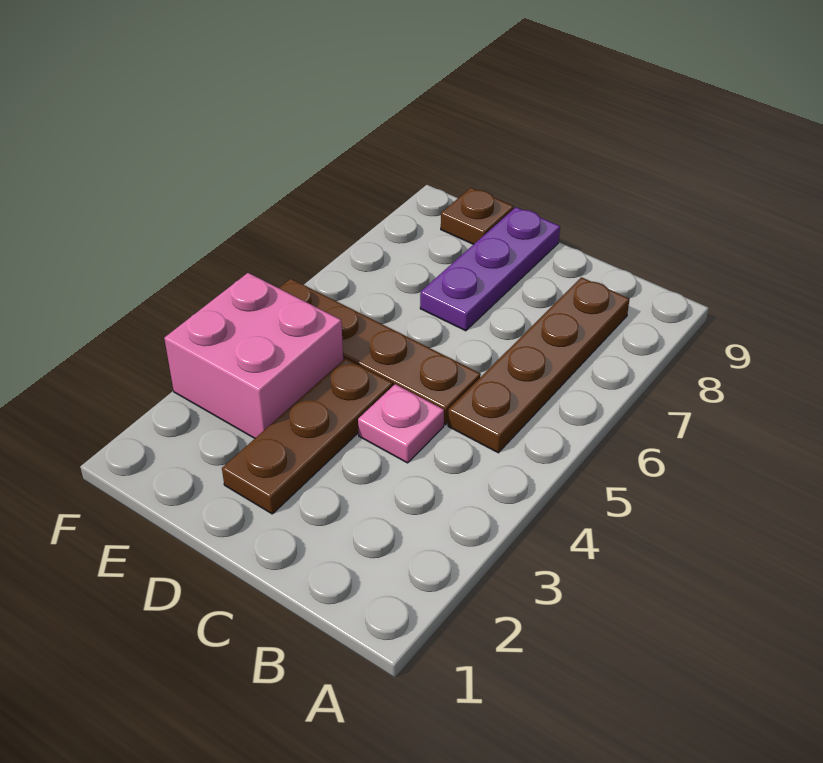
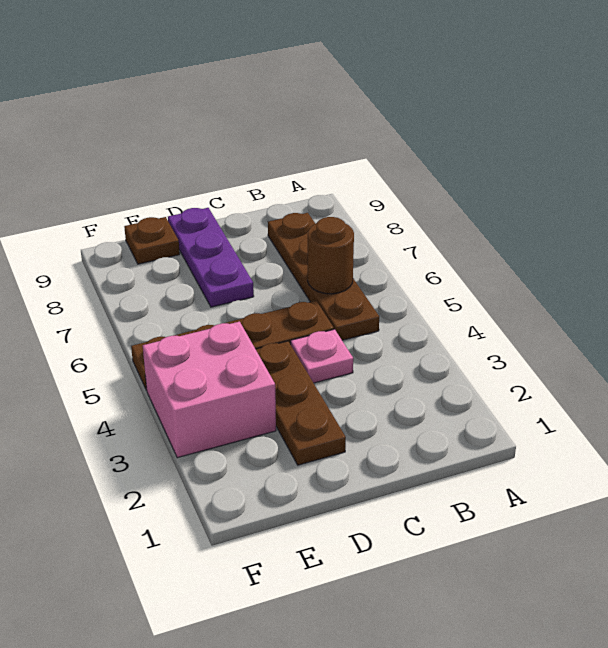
none -> brown 1x1 round brick [308,217,354,294]

